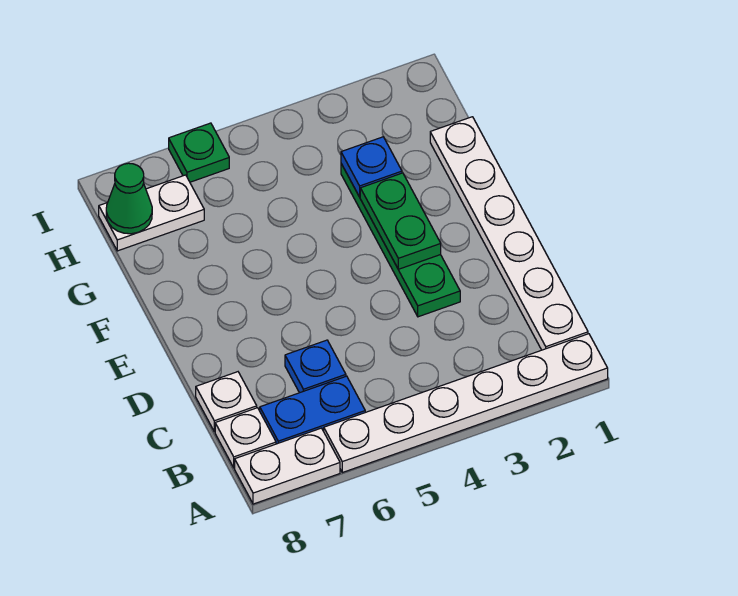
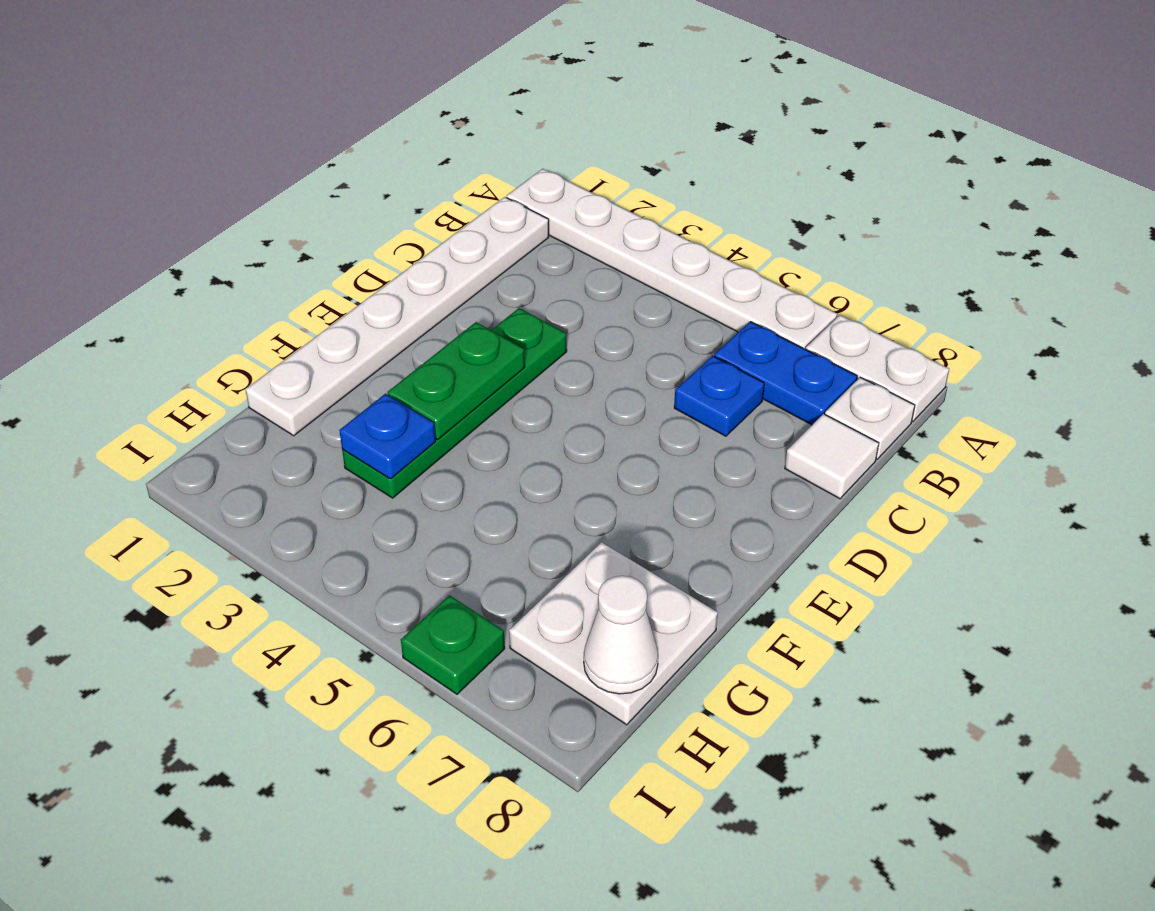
white 1x1 plate [196,372,257,432] -> white 1x1 tile [785,414,879,499]
white 1x2 plate [99,175,204,251] -> white 2x2 plate [509,542,718,725]
green 1x1 cone [106,163,152,234] -> white 1x1 cone [584,576,658,694]

